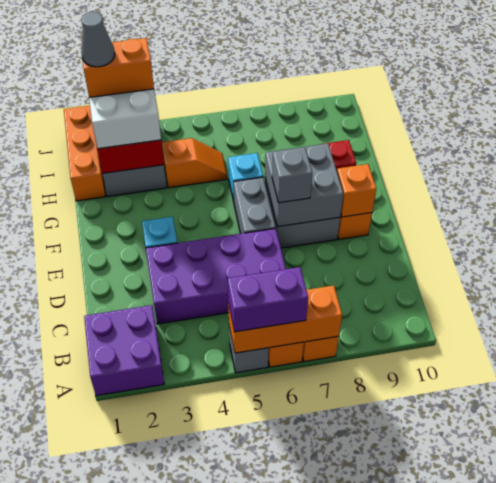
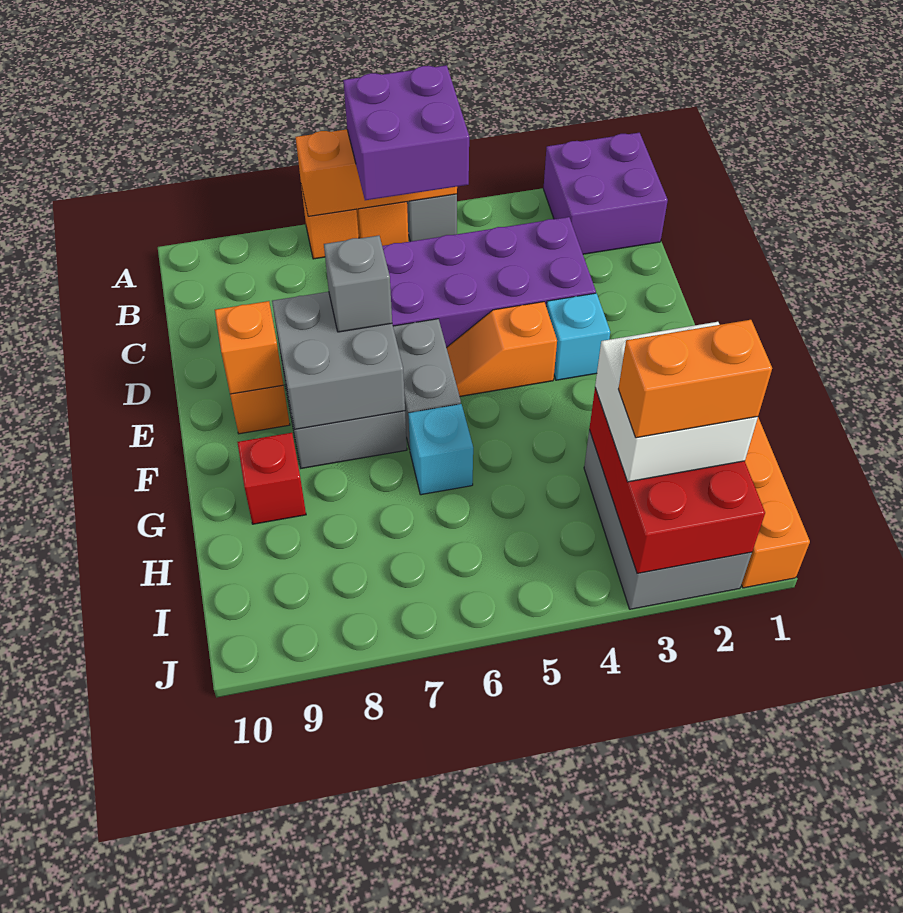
purple 1x2 brick [228,267,308,332] -> purple 2x2 brick [343,65,469,200]
orange 1x2 slope [162,138,227,188] -> orange 1x2 slope moved to [447,302,557,396]
grey 1x1 cone [81,12,115,67] -> none

